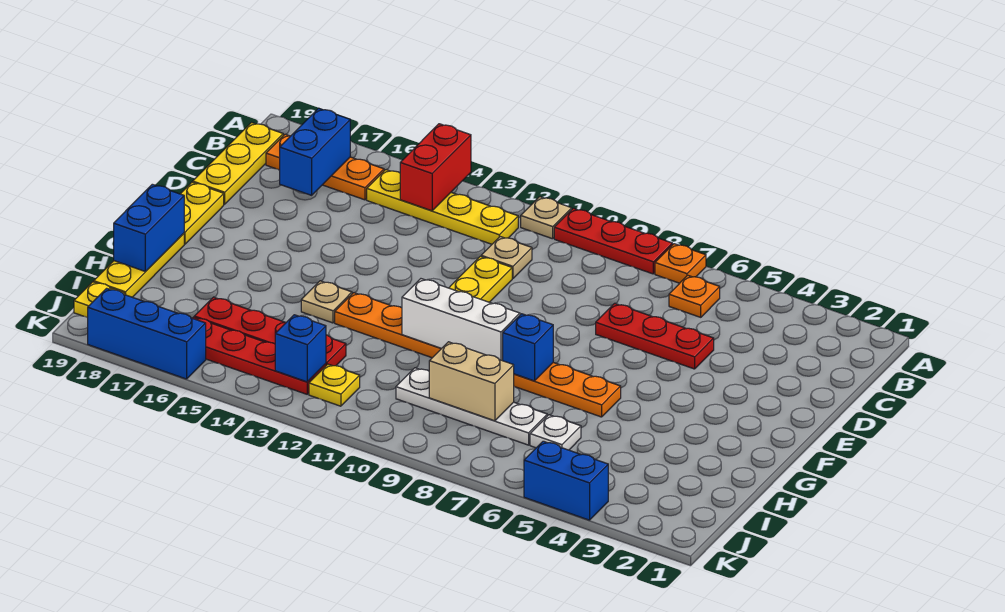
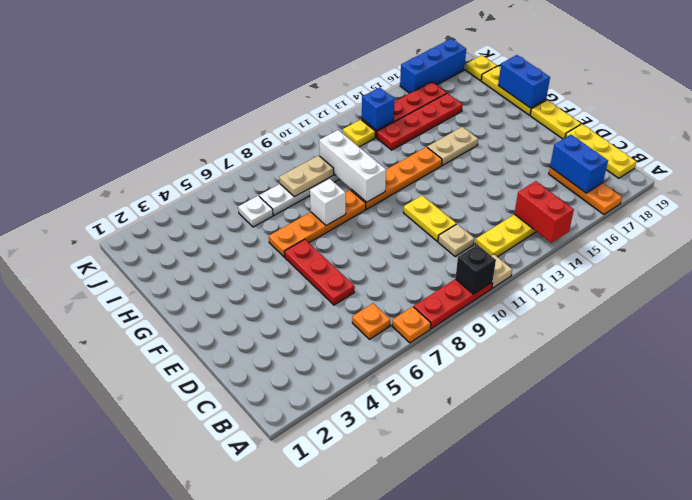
none -> black 1x1 brick [455,245,496,294]
orange 1x3 plate [266,134,384,200] -> orange 1x3 plate turned to [549,167,622,215]
red 1x3 plate [596,303,714,369] -> red 1x3 plate turned to [285,239,355,305]
blue 1x1 brick [503,314,553,381] -> white 1x1 brick [310,179,346,225]
white 1x3 brick [402,279,520,361] -> white 1x3 brick turned to [319,130,386,202]
tan 1x1 plate [301,281,352,323] -> tan 1x2 plate [427,127,478,165]
tan 1x2 brick [429,342,514,421] -> tan 1x2 plate [279,155,334,197]
blue 1x2 brick [524,441,608,520] -> none

